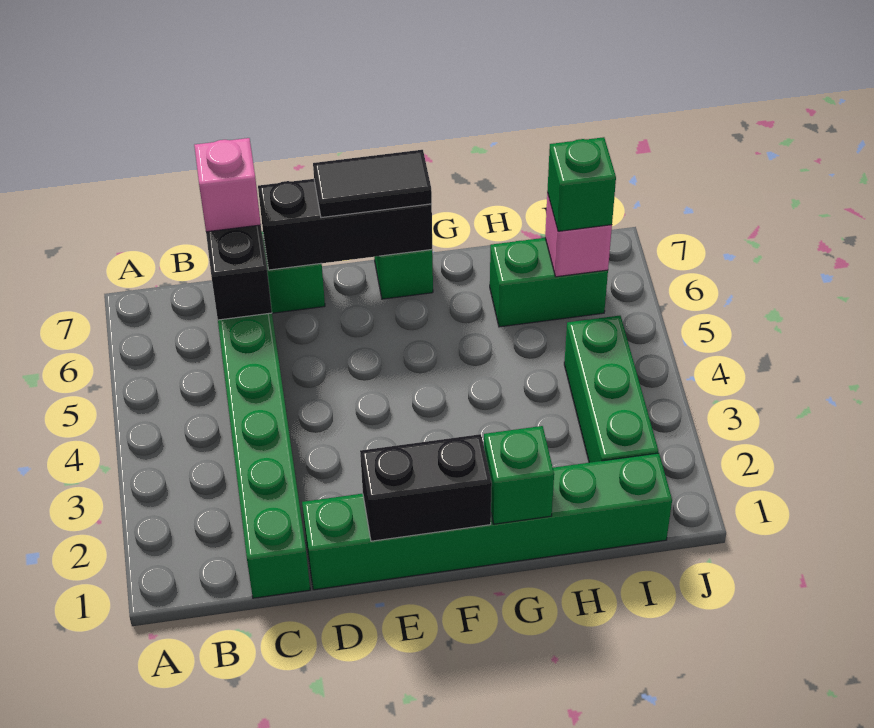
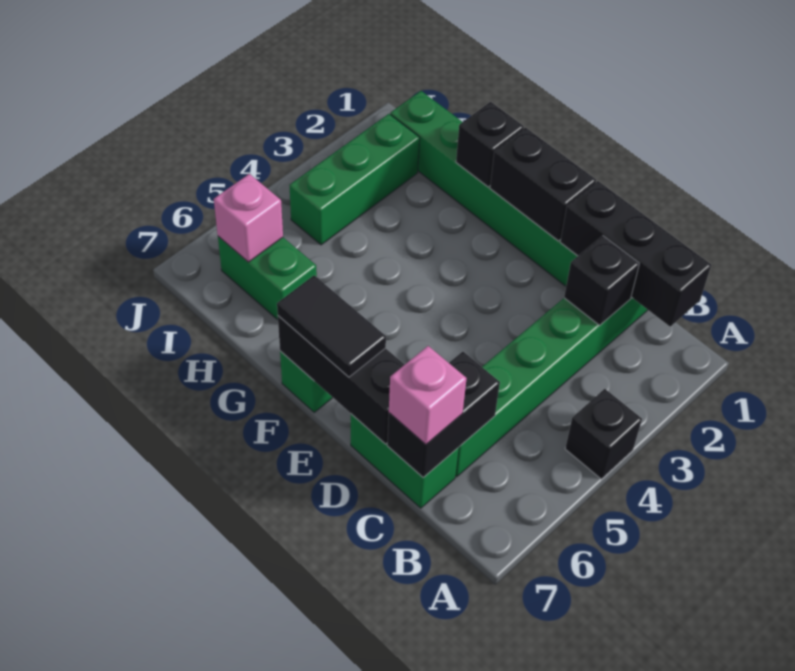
none -> black 1x1 brick [565,389,642,479]
none -> black 1x3 brick [560,181,711,327]
none -> black 1x1 brick [564,236,639,325]
green 1x1 brick [484,426,554,524] -> black 1x1 brick [456,102,524,187]
green 1x1 brick [547,137,616,231] -> none

